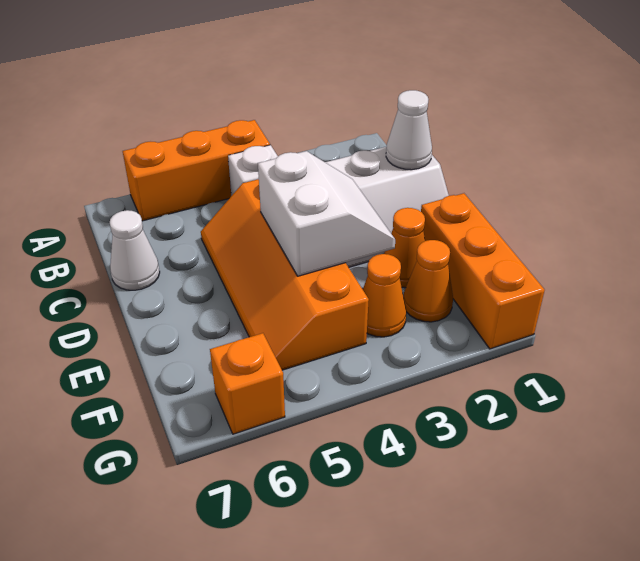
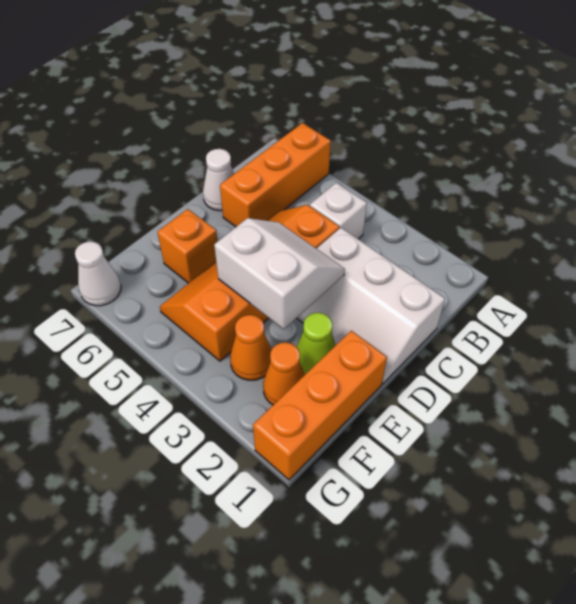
orange 1x3 brick [123,120,270,221] -> orange 1x3 brick turned to [220,123,331,227]
white 1x1 cone [386,90,432,170] -> white 1x1 cone moved to [75,241,121,306]
white 2x2 slope [258,151,395,276] -> white 2x2 slope turned to [214,218,345,329]
orange 1x1 cone [384,208,425,288] -> lime 1x1 cone [297,313,336,374]
orange 1x1 brick [210,333,285,434] -> orange 1x1 brick moved to [157,209,218,283]

